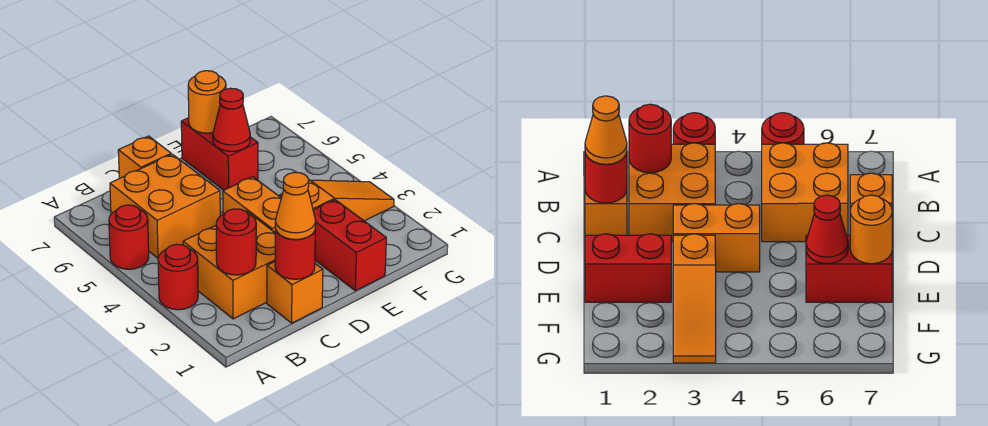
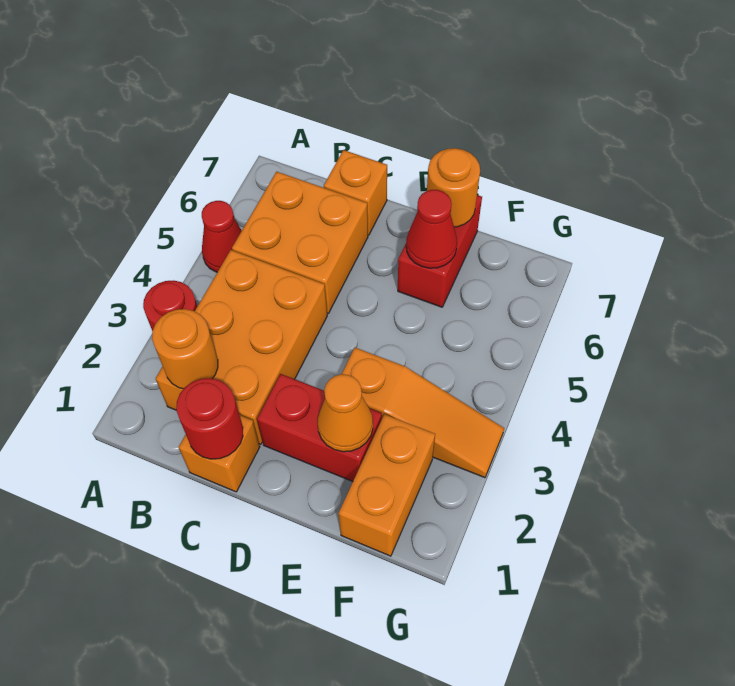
red 1x1 round brick [109,205,149,269] -> red 1x1 cone [202,201,242,272]
orange 2x2 brick [183,211,275,319] -> orange 2x3 brick [156,250,327,444]
red 1x1 round brick [216,209,256,275] -> orange 1x1 round brick [152,309,218,389]
orange 1x1 cone [275,172,316,240] -> orange 1x1 cone moved to [318,374,373,452]
orange 1x2 brick [223,177,281,232] -> orange 1x2 brick moved to [338,414,435,556]
red 1x2 brick [313,200,386,291] -> red 1x2 brick turned to [257,374,382,481]

